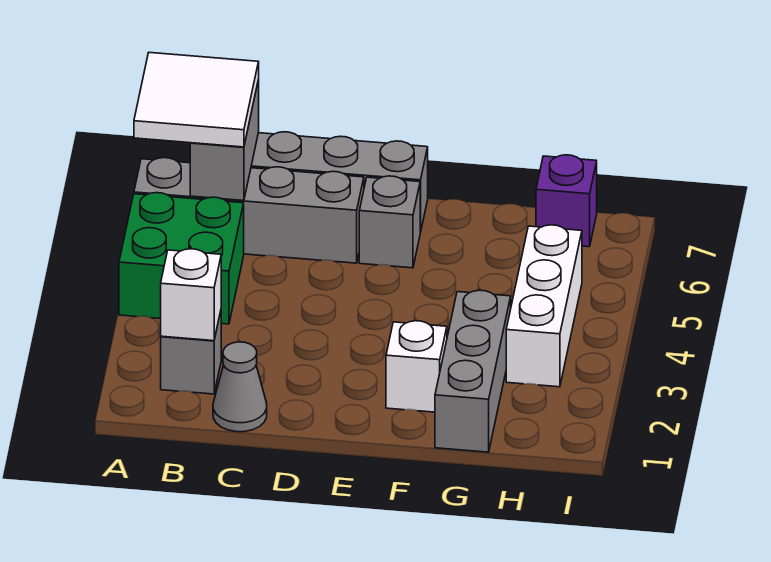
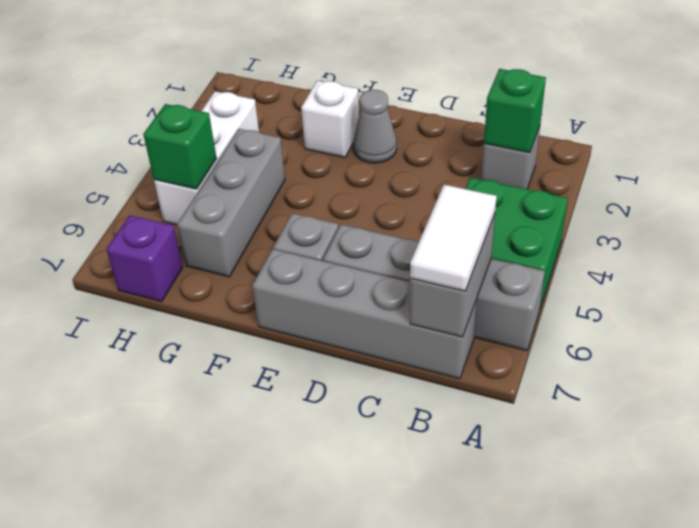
white 2x2 tile [134,53,259,147] -> white 1x2 tile [410,185,497,291]
white 1x1 brick [161,249,221,341] -> green 1x1 brick [484,69,546,153]
grey 1x1 cone [213,342,267,432] -> grey 1x1 cone moved to [353,90,397,163]
grey 1x3 brick [435,290,511,452] -> grey 1x3 brick moved to [177,129,285,277]
none -> green 1x1 brick [143,104,217,189]

